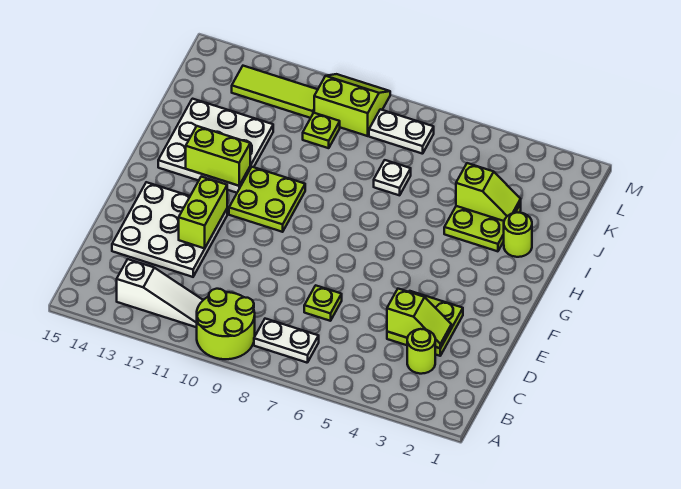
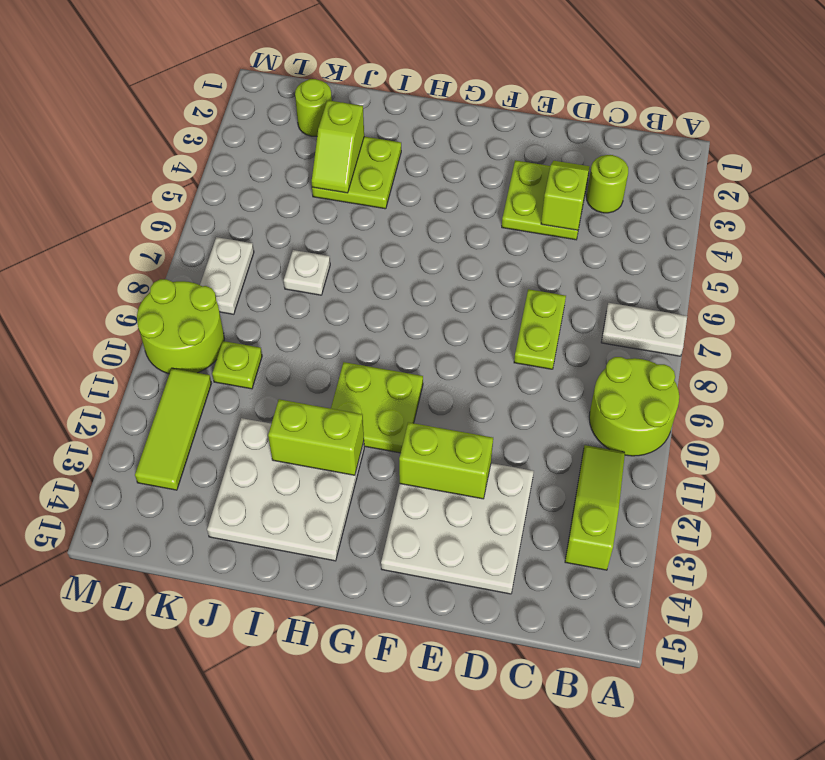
white 1x2 plate [254,319,319,363] -> white 1x2 plate turned to [601,303,687,356]
white 1x3 slope [116,259,203,327] -> lime 1x3 slope [565,445,625,570]
lime 1x1 plate [304,285,342,321] -> lime 1x2 plate [514,289,566,369]
lime 1x2 brick [186,126,250,186] -> lime 1x2 brick turned to [268,399,364,475]
lime 1x1 round brick [504,212,532,257] -> lime 1x1 round brick moved to [295,79,332,136]
lime 1x2 slope [456,163,521,221] -> lime 1x2 slope turned to [312,100,364,193]
lime 2x2 slope [314,74,390,136] -> lime 2x2 round brick [137,279,224,374]

